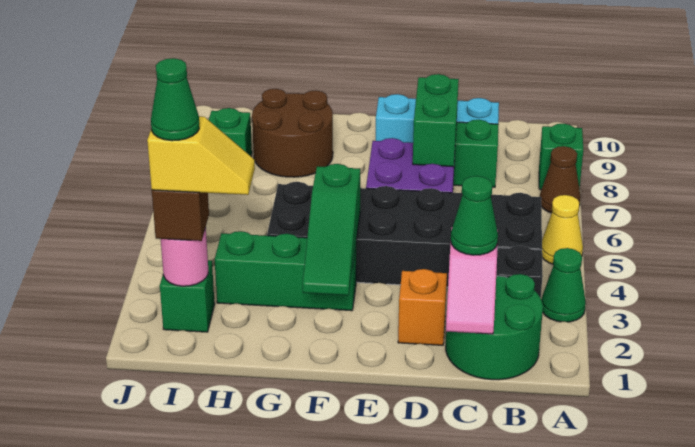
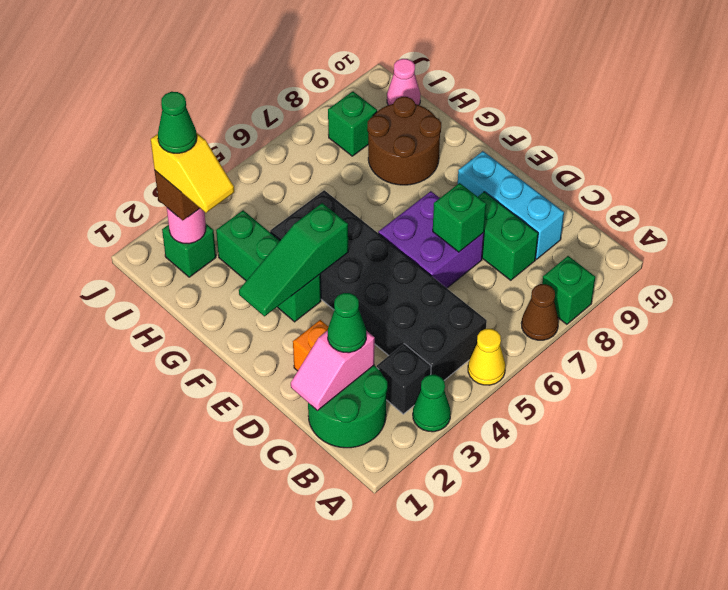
green 1x2 brick [413,74,459,167] -> green 1x1 brick [433,183,486,252]
none -> pink 1x1 cone [387,59,420,105]

